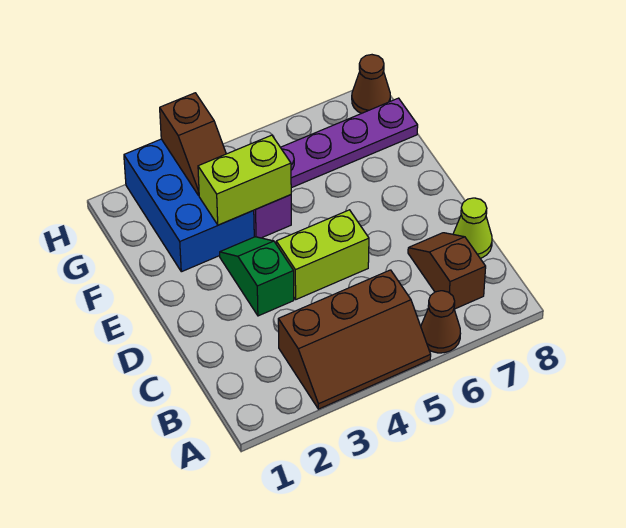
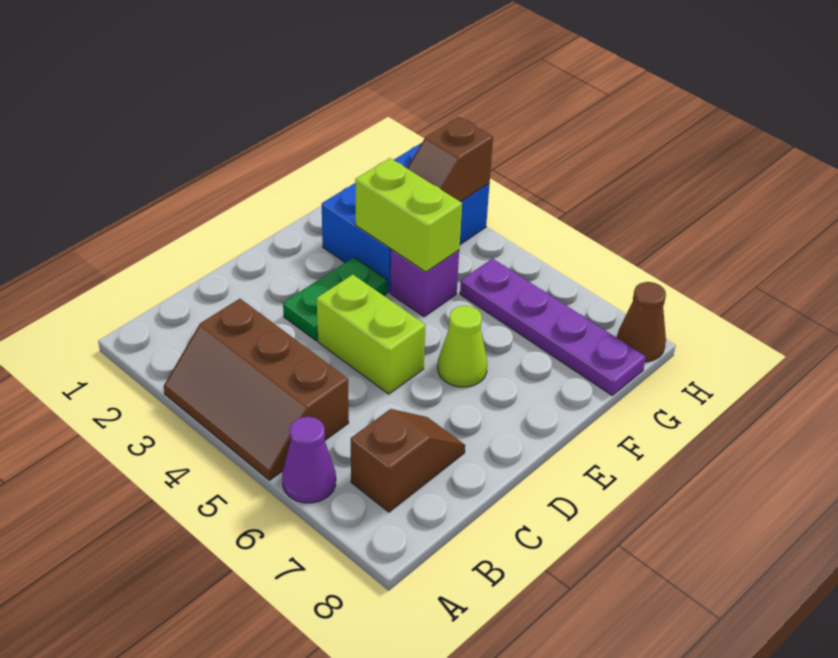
brown 1x1 cone [421,291,461,353] -> purple 1x1 cone [282,417,336,503]
lime 1x1 cone [453,198,492,258] -> lime 1x1 cone moved to [438,306,487,387]
green 1x2 slope [220,237,294,316] -> green 1x2 plate [283,257,387,341]

